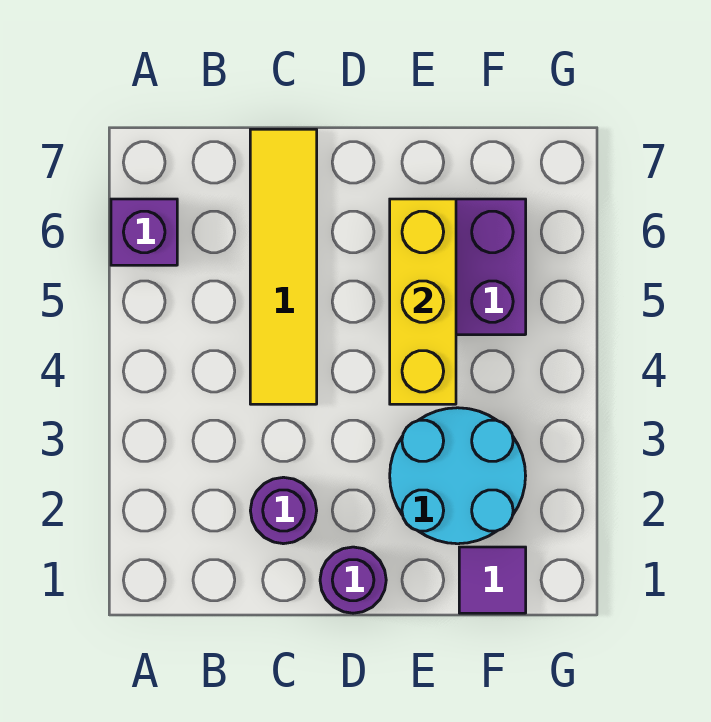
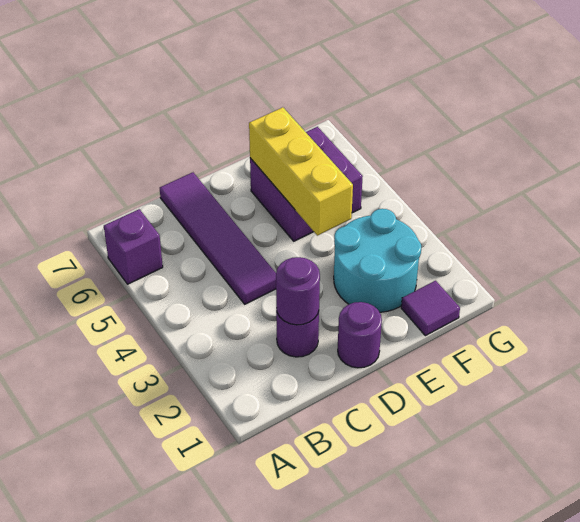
none -> purple 1x1 round brick [276,257,320,325]
yellow 1x4 tile [250,129,317,404] -> purple 1x4 tile [160,172,276,304]

